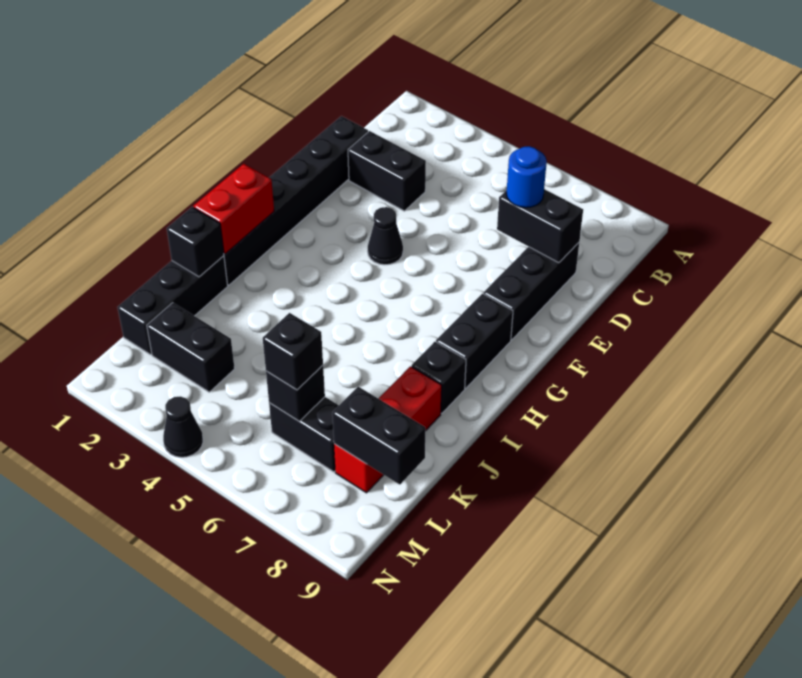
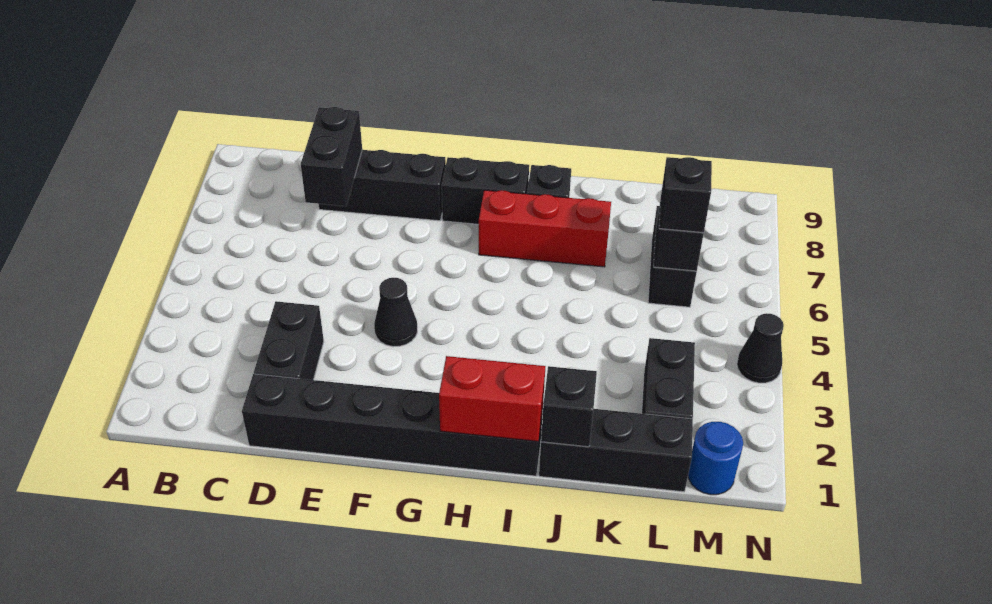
blue 1x1 round brick [506,146,547,208] -> blue 1x1 round brick moved to [688,422,743,495]
red 1x3 brick [334,366,442,493] -> red 1x3 brick moved to [479,190,611,267]
black 1x2 brick [332,387,425,485] -> none

